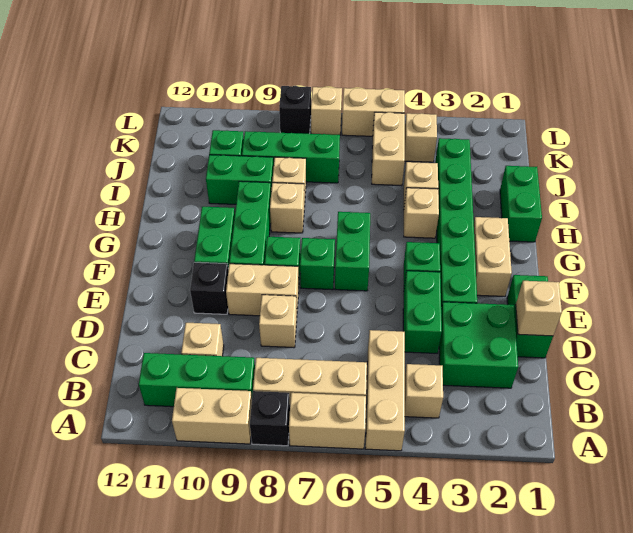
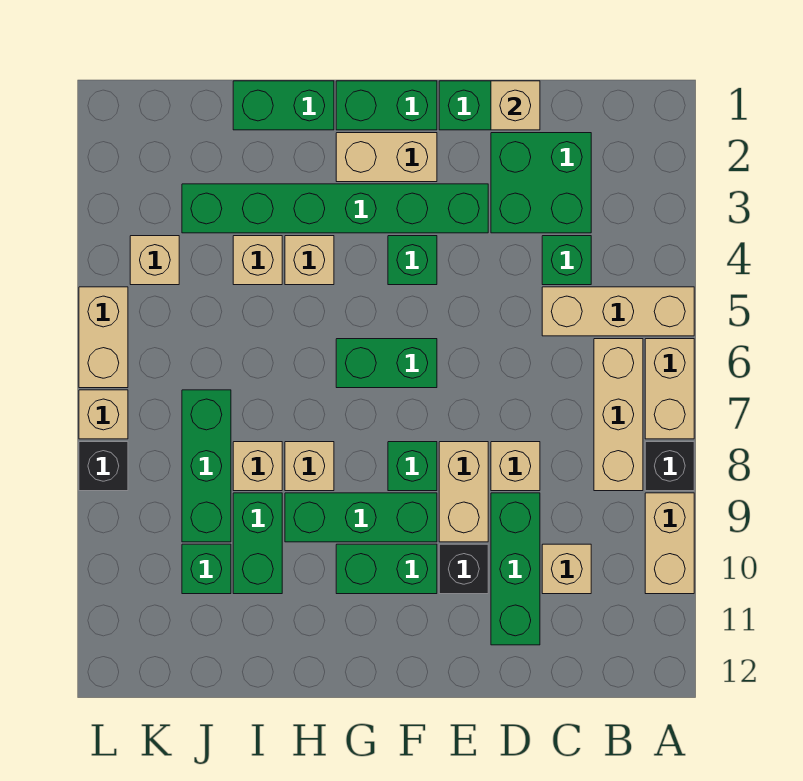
tan 1x1 brick [405,364,443,418] -> none
green 1x3 brick [139,353,255,407] -> green 1x3 brick moved to [491,493,540,645]
green 1x2 brick [403,271,442,353] -> green 1x2 brick moved to [336,81,437,130]
green 1x1 brick [300,238,335,290] -> green 1x1 brick moved to [542,236,591,285]
tan 1x2 brick [372,112,405,186] -> none

